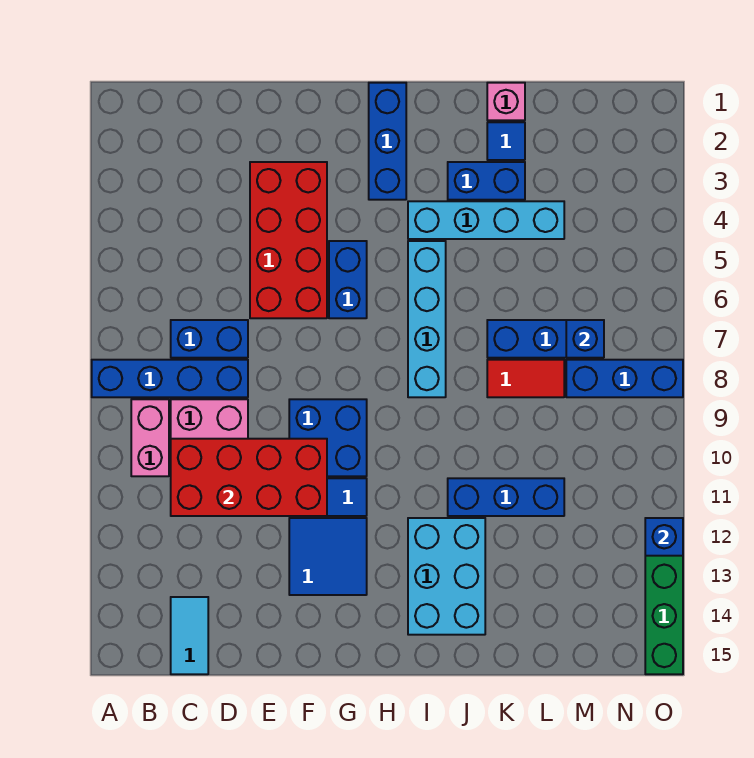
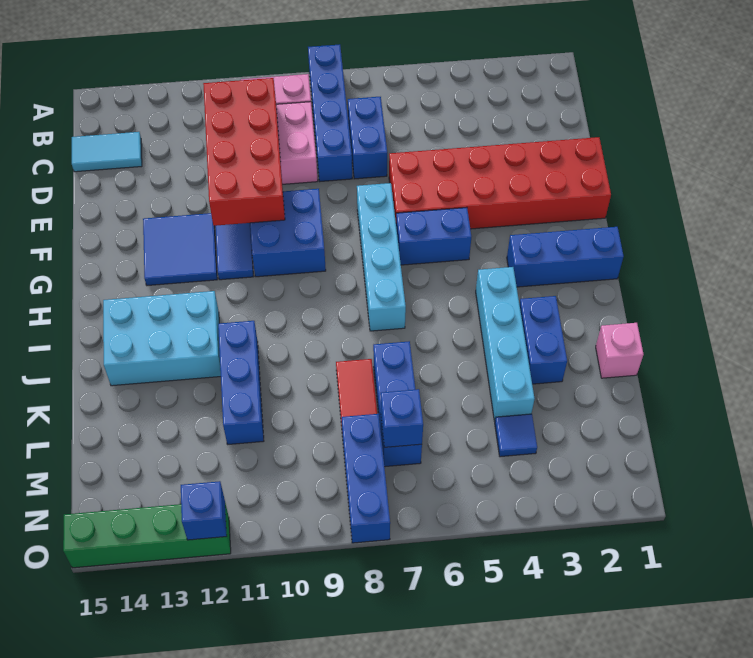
red 2x4 brick [250,162,327,318] -> red 2x6 brick [389,137,611,229]
cyan 1x4 brick [408,241,446,397] -> cyan 1x4 brick turned to [357,183,406,331]
blue 1x1 tile [487,122,525,160] -> blue 1x1 tile moved to [495,414,537,457]

